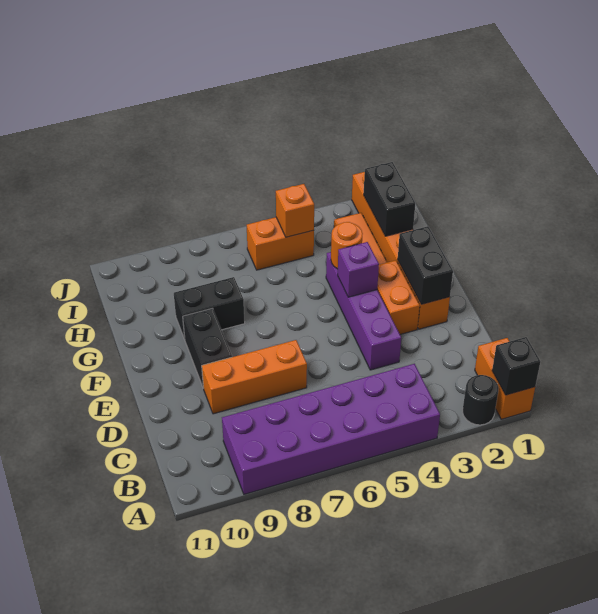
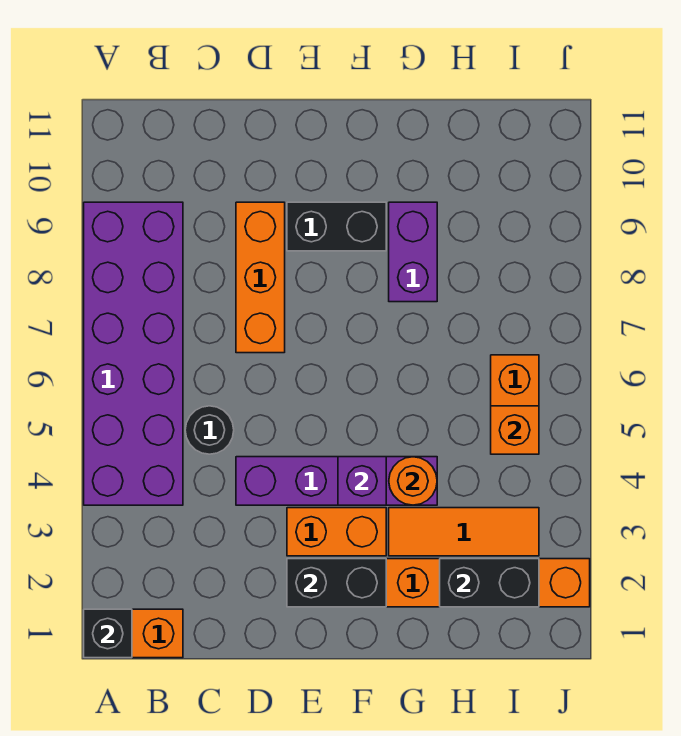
black 1x1 round brick [463,375,499,425] -> black 1x1 round brick moved to [185,406,234,454]
black 1x2 brick [174,277,245,339] -> purple 1x2 brick [389,202,437,302]

